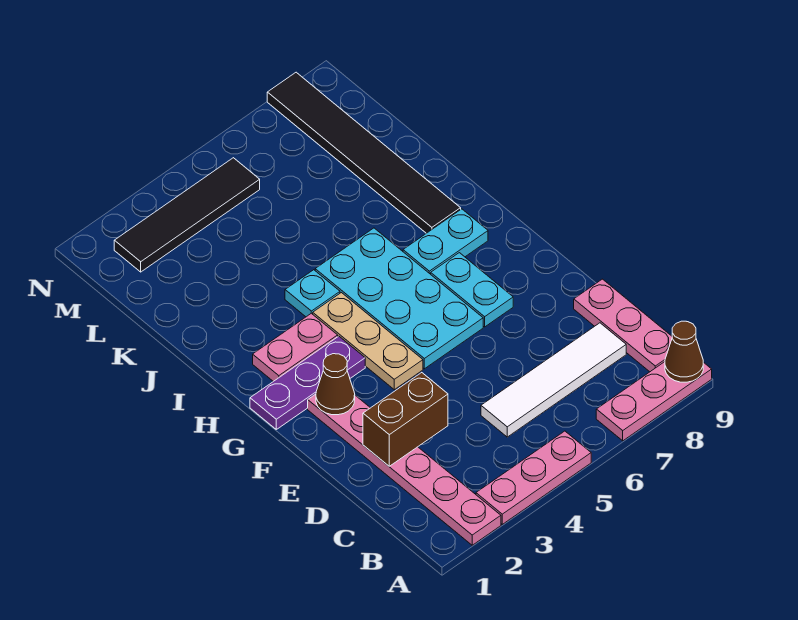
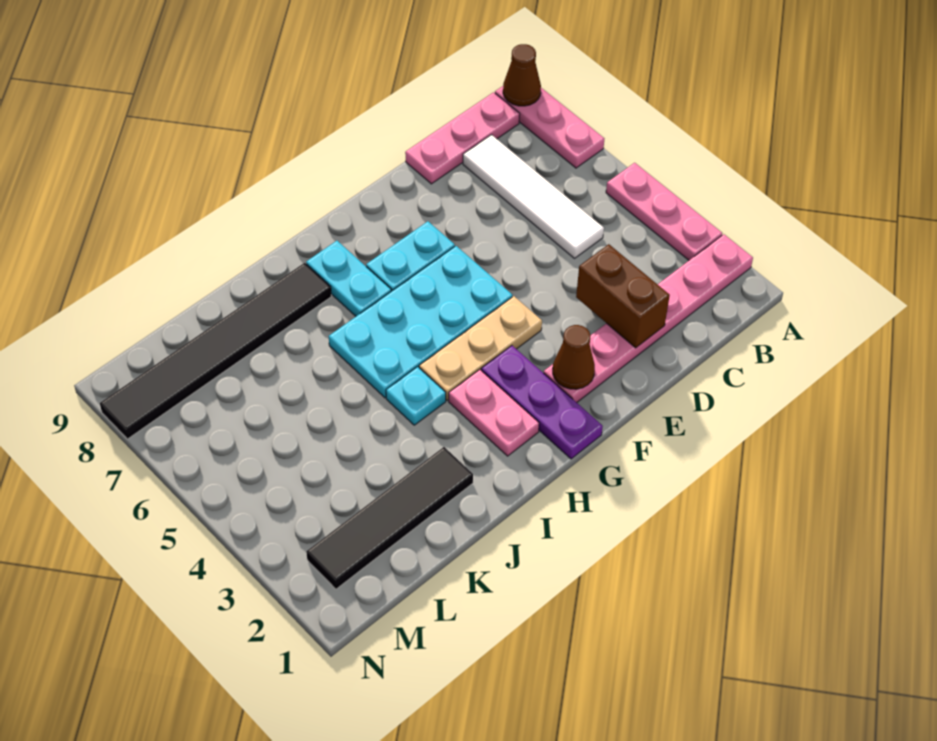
black 1x4 tile [114,158,260,272] -> black 1x4 tile turned to [306,447,473,589]

